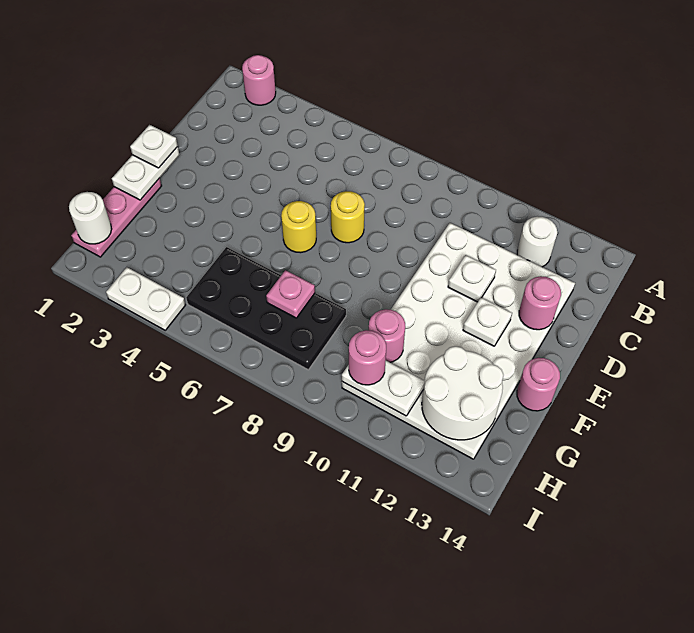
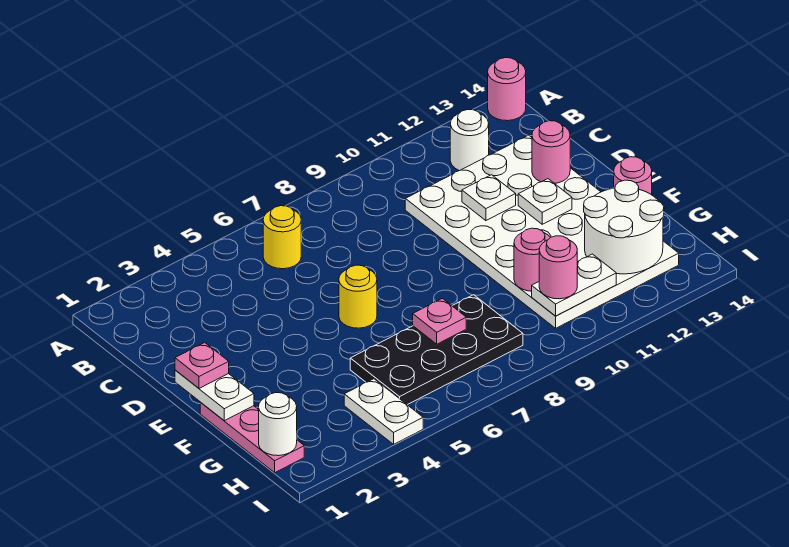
pink 1x1 round brick [242,55,276,105] -> pink 1x1 round brick moved to [488,58,526,121]
yellow 1x1 round brick [331,191,365,243] -> yellow 1x1 round brick moved to [263,206,301,269]
white 1x1 plate [130,125,178,168] -> pink 1x1 plate [175,343,229,388]
white 1x2 plate [106,267,185,330] -> white 1x2 plate turned to [344,379,423,444]

